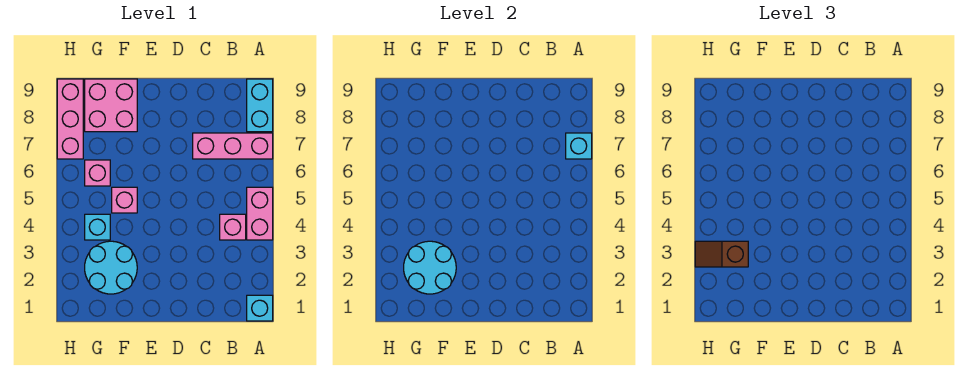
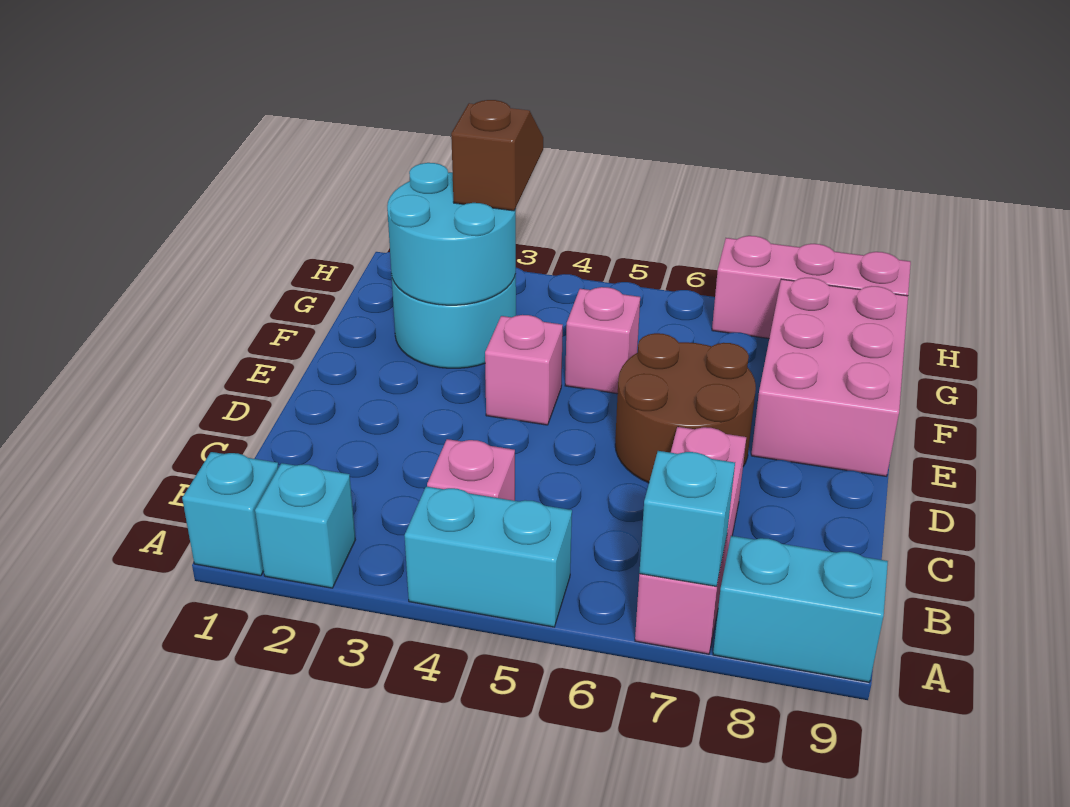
pink 1x2 brick [247,187,273,240] -> cyan 1x2 brick [404,487,572,627]
none -> brown 2x2 round brick [615,333,756,483]
pink 2x2 brick [85,79,137,132] -> pink 2x3 brick [751,278,908,476]
cyan 1x1 brick [85,214,110,240] -> cyan 1x1 brick moved to [255,463,355,588]
pink 1x1 brick [85,160,110,186] -> pink 1x1 brick moved to [485,315,563,425]

